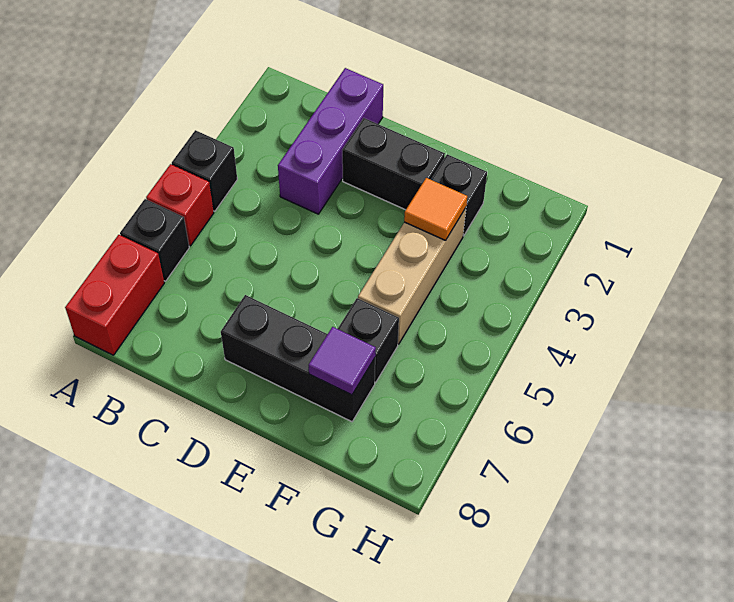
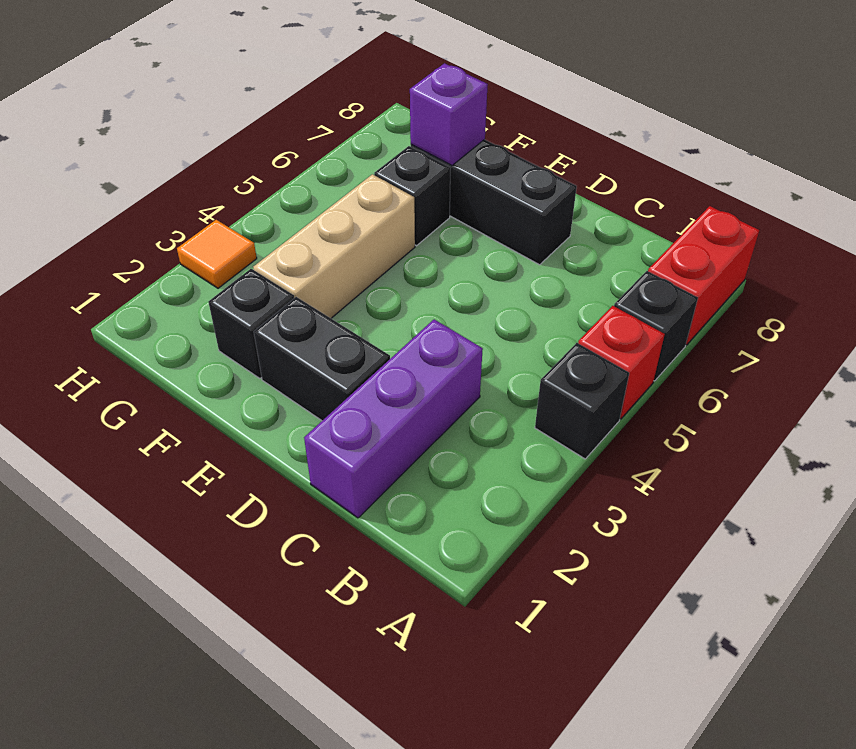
orange 1x1 tile [404,178,467,240] -> orange 1x1 tile moved to [177,220,257,288]
purple 1x1 tile [308,327,376,395] -> purple 1x1 brick [410,63,488,165]

